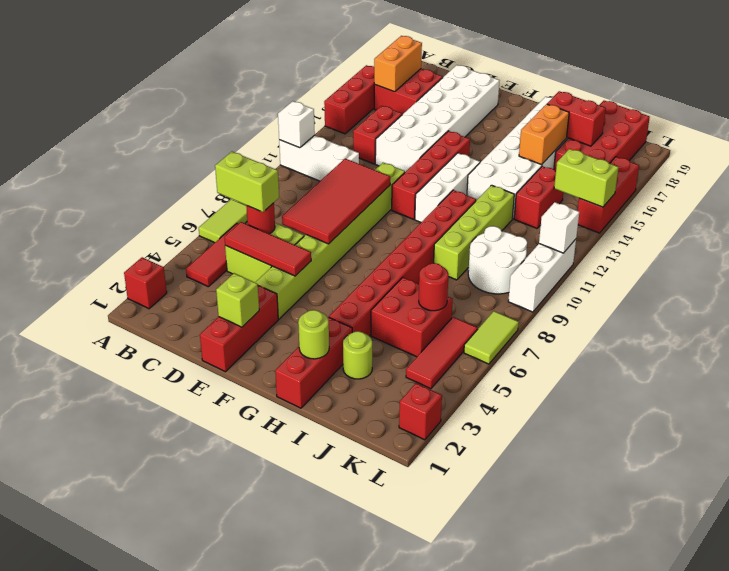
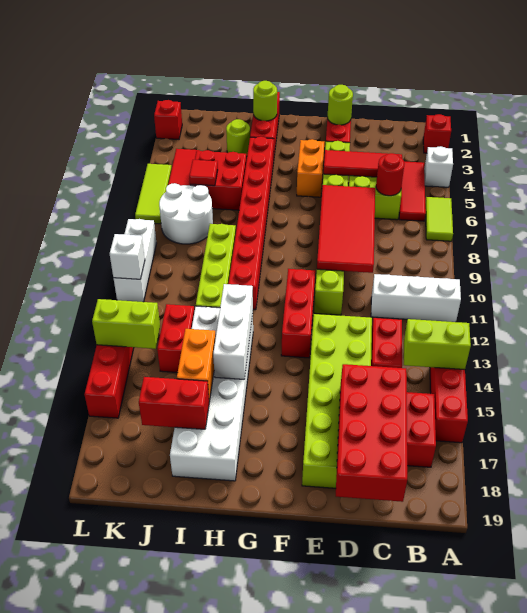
white 1x1 brick [278,101,315,148] -> white 1x1 brick moved to [424,146,453,187]
lime 1x2 brick [215,152,279,212] -> lime 1x2 brick moved to [404,319,471,370]
orange 1x2 brick [374,36,422,92] -> orange 1x2 brick moved to [297,139,324,197]
white 2x6 brick [375,65,500,172] -> lime 2x6 brick [302,314,372,488]
lime 1x1 brick [216,273,259,327] -> lime 1x1 round brick [328,85,353,125]
red 1x4 brick [392,131,470,219] -> red 1x3 brick [281,269,315,358]
white 1x3 brick [415,153,480,222] -> white 1x3 brick moved to [213,284,253,379]
red 1x1 round brick [419,263,449,311] -> red 1x1 tile [189,160,218,186]
white 2x2 round brick [468,226,527,294] -> white 2x2 round brick moved to [159,183,213,244]
red 2x4 brick [554,101,650,171] -> red 2x4 brick moved to [336,364,407,502]
lime 1x2 tile [464,311,519,364] -> lime 1x3 tile [135,164,172,224]

